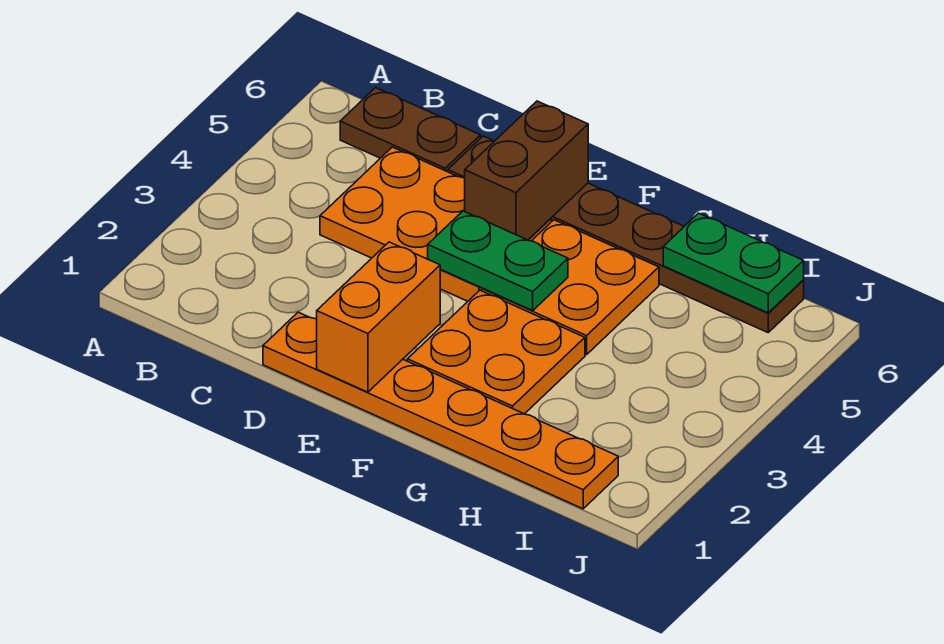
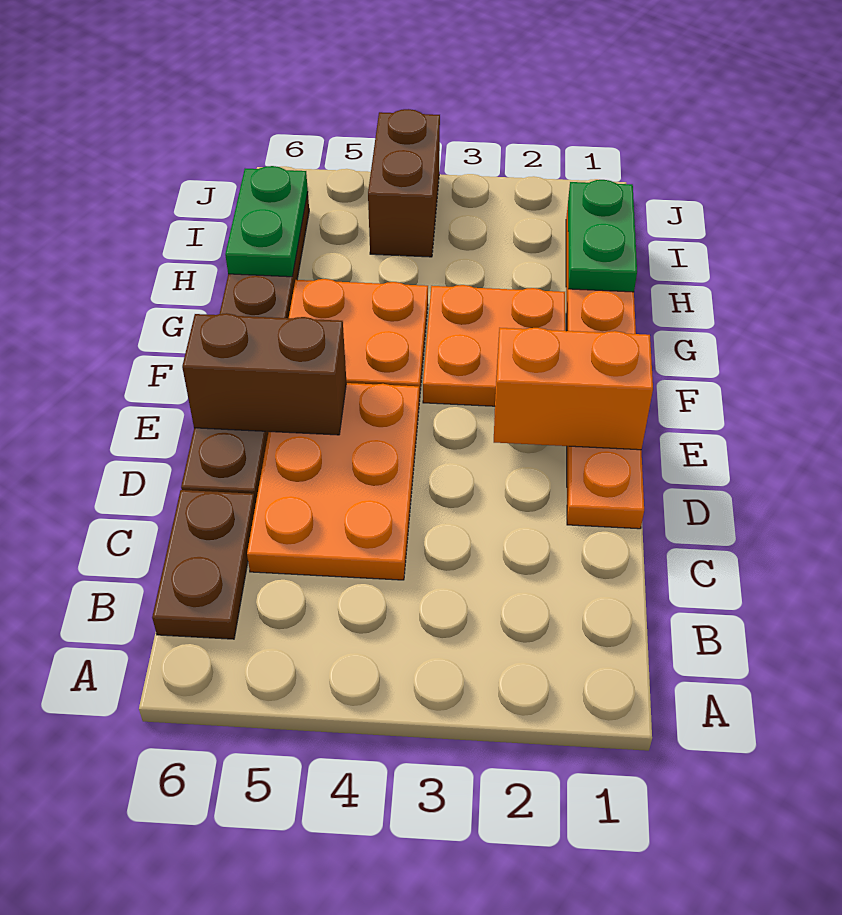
green 1x2 plate [428,211,568,311] -> green 1x2 plate moved to [568,180,637,292]
none -> brown 1x2 brick [368,109,440,257]

